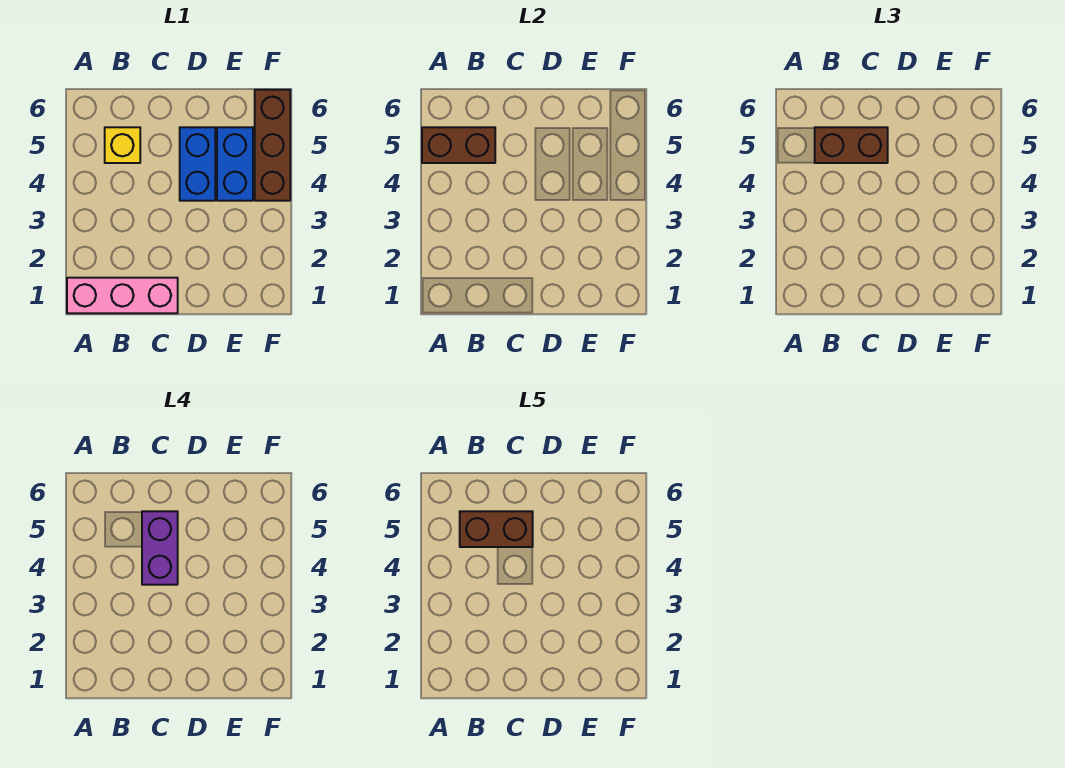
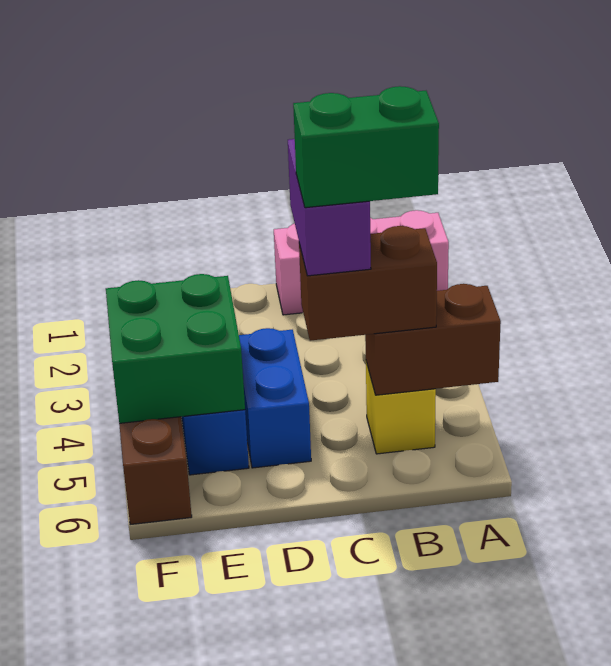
brown 1x2 brick [460,511,533,547] -> green 1x2 brick [293,86,439,208]
none -> green 2x2 brick [106,274,245,423]

